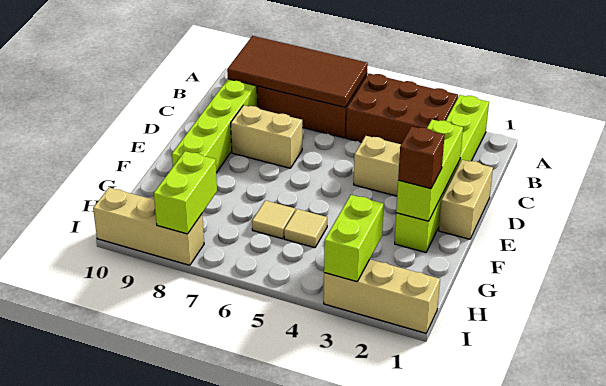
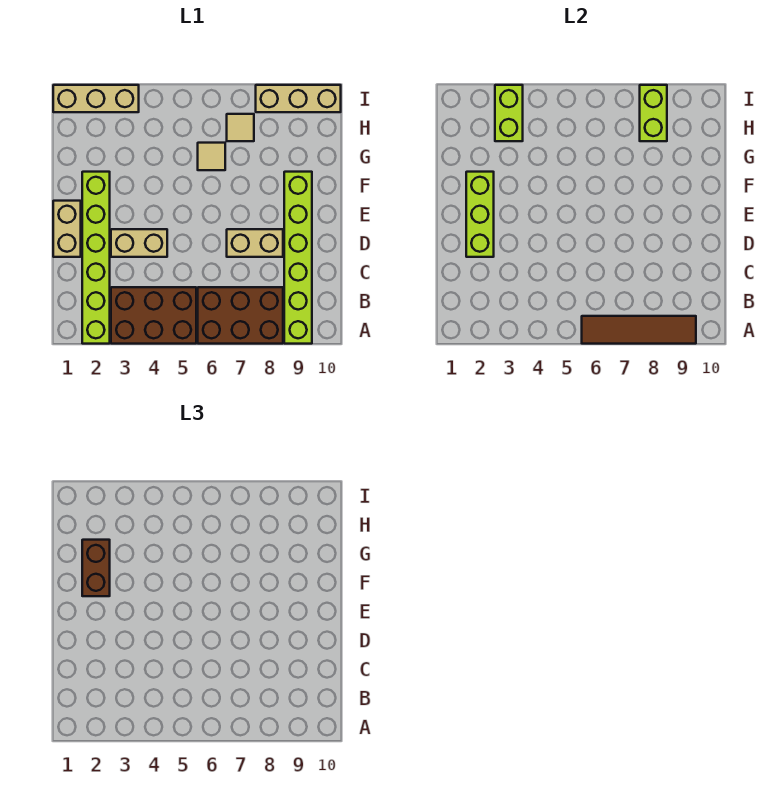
brown 2x4 tile [227,36,368,107] -> brown 1x4 tile [582,316,696,344]
brown 1x1 brick [398,127,445,189] -> brown 1x2 brick [82,540,110,596]
tan 1x1 tile [284,209,327,248] -> tan 1x1 tile moved to [227,114,254,141]

